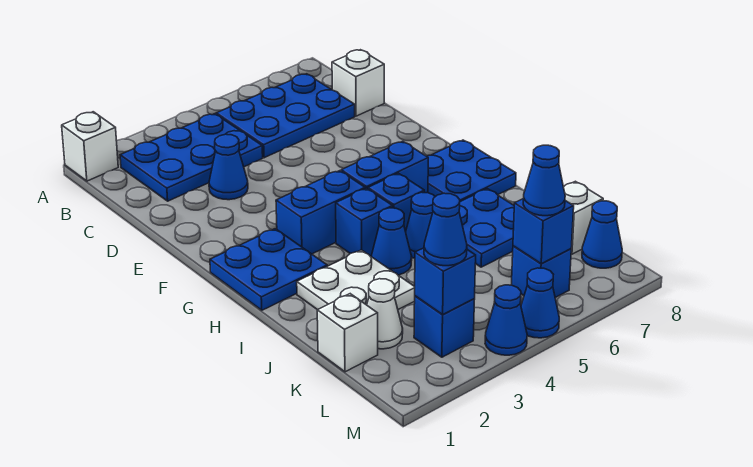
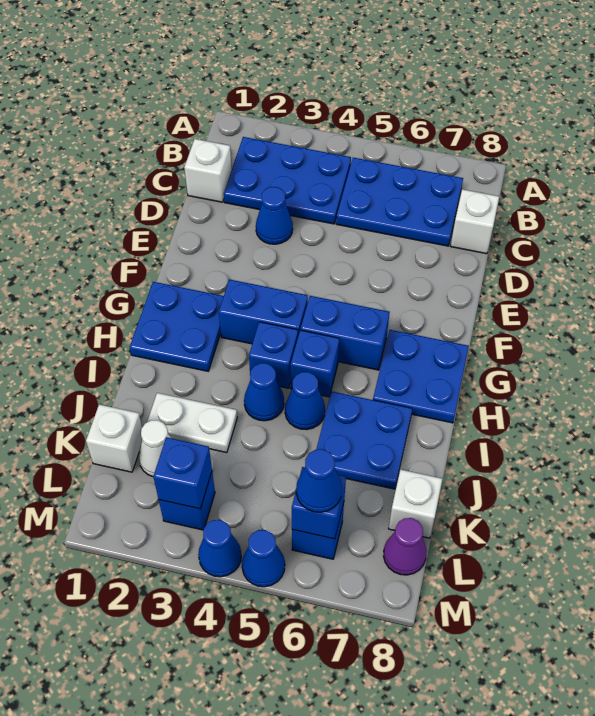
white 1x1 brick [62,112,118,181] -> white 1x1 brick moved to [184,139,232,202]
white 2x2 plate [297,250,415,310] -> white 1x2 plate [147,393,237,453]
blue 1x1 cone [424,193,467,266] -> none
blue 1x1 cone [582,201,622,268] -> purple 1x1 cone [383,518,427,575]

